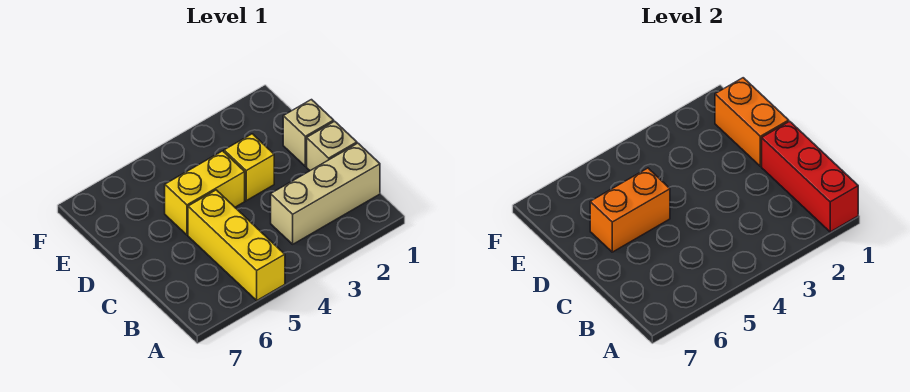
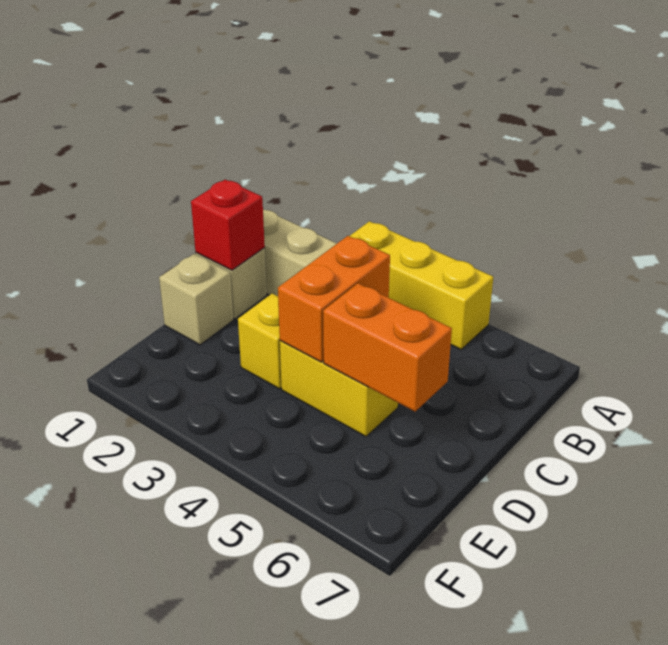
red 1x3 brick [762,121,858,232] -> red 1x1 brick [191,180,265,270]
yellow 1x3 brick [188,190,285,300] -> yellow 1x3 brick turned to [350,221,493,349]
orange 1x2 brick [715,78,789,166] -> orange 1x2 brick moved to [278,236,390,362]

